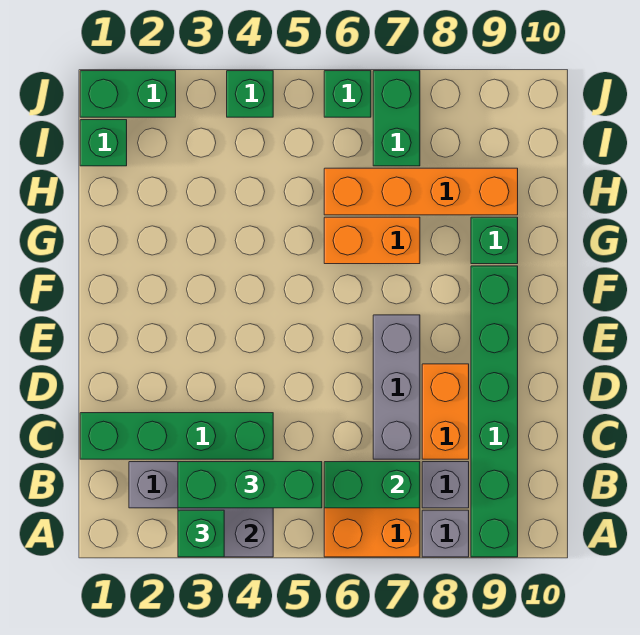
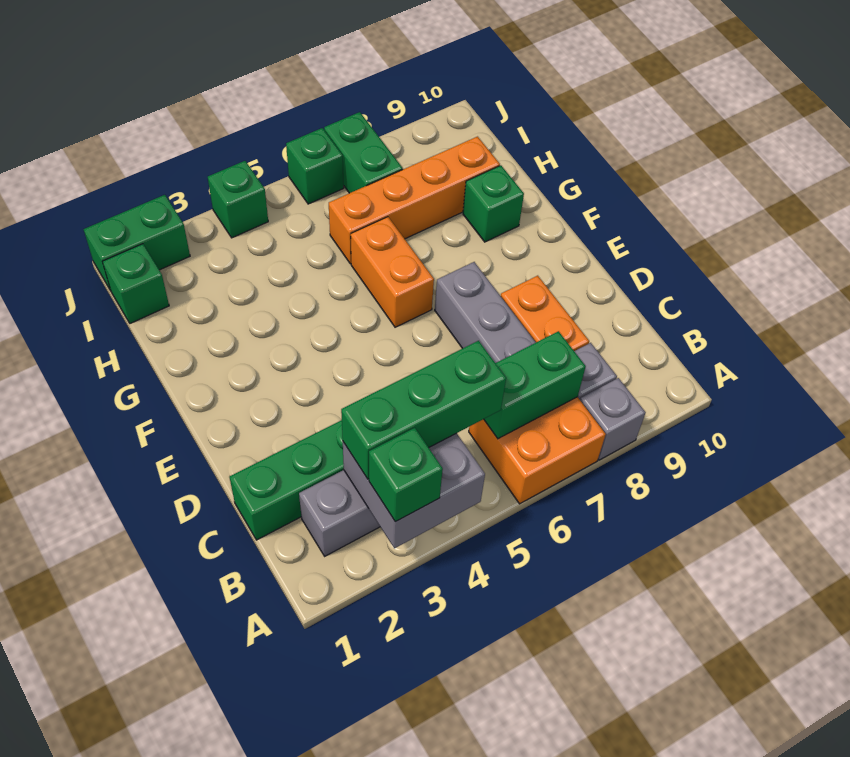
green 1x6 brick [471,266,518,557] -> none
orange 1x2 brick [324,217,420,264] -> orange 1x2 brick turned to [351,217,434,327]

